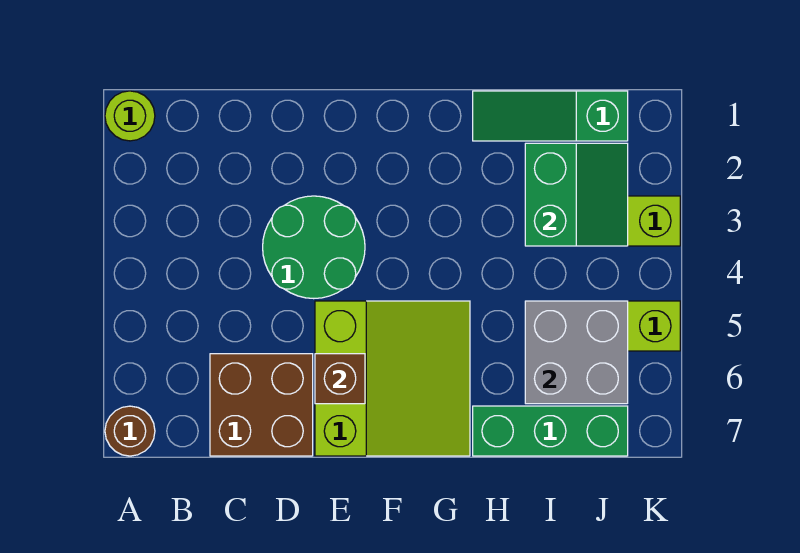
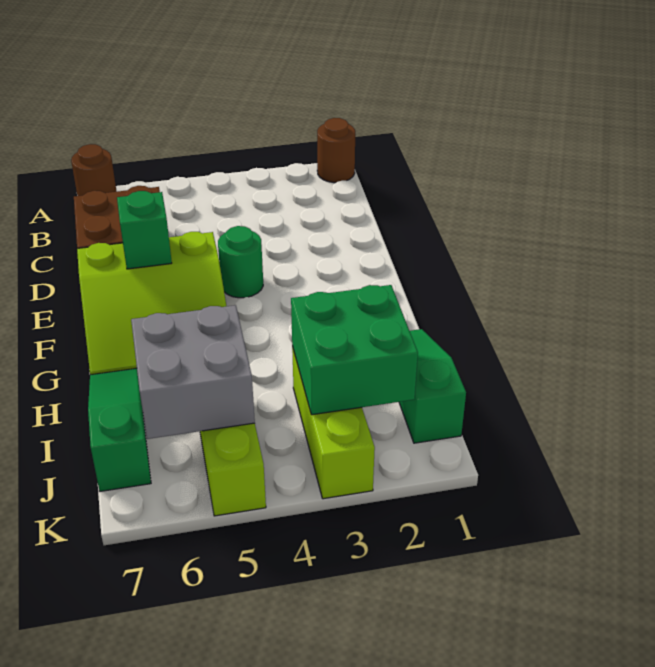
lime 1x1 round brick [105,91,155,141] -> brown 1x1 round brick [317,118,355,183]
green 2x2 round brick [263,196,365,299] -> green 1x1 round brick [218,226,263,298]
brown 1x1 brick [315,354,365,404] -> green 1x1 brick [117,191,172,269]
green 1x3 brick [473,406,628,456] -> green 1x3 slope [88,368,151,491]
green 2x2 slope [525,143,628,246] -> green 2x2 brick [291,285,418,415]

